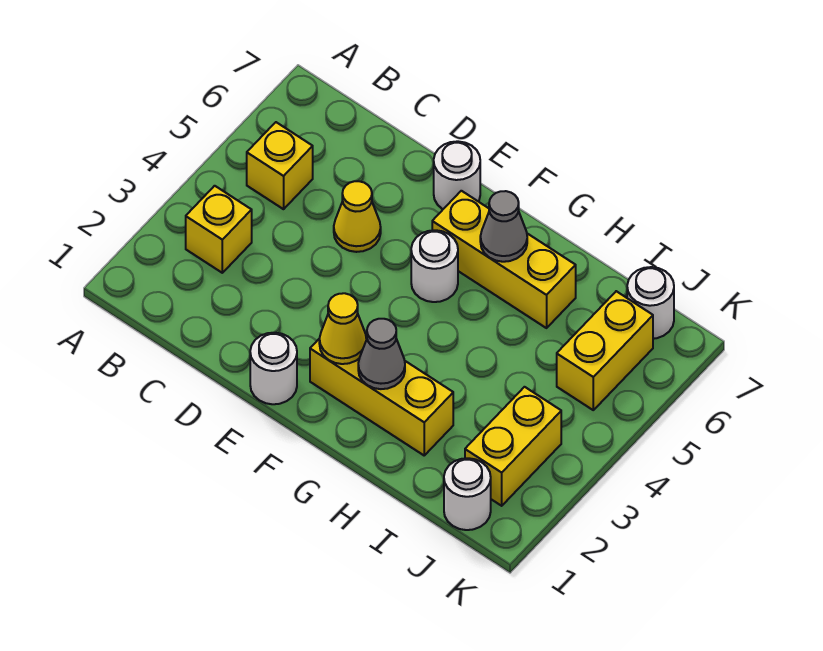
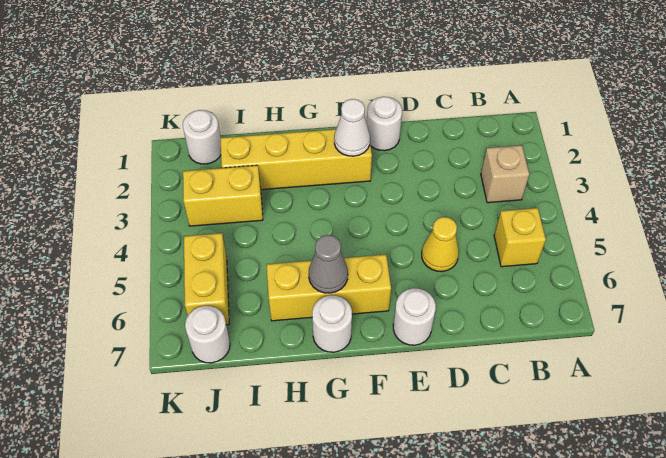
yellow 1x1 brick [186,186,252,273] -> tan 1x1 brick [481,145,529,203]
yellow 1x3 brick [310,336,453,455] -> yellow 1x4 brick [220,129,372,190]
yellow 1x1 cone [319,293,366,364] -> white 1x1 cone [334,99,370,156]
white 1x1 round brick [411,230,458,302] -> white 1x1 round brick moved to [312,295,352,352]
grey 1x1 cone [358,319,405,389] -> none
yellow 1x2 brick [465,387,561,506] -> yellow 1x2 brick turned to [183,165,263,226]

